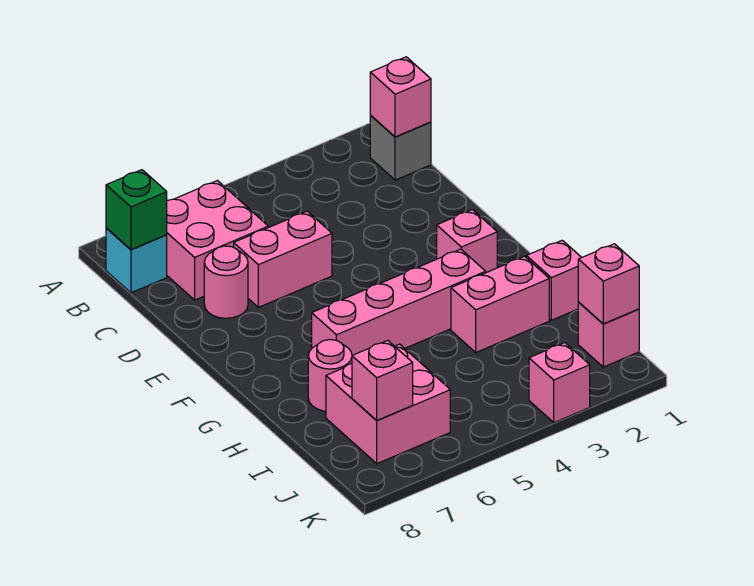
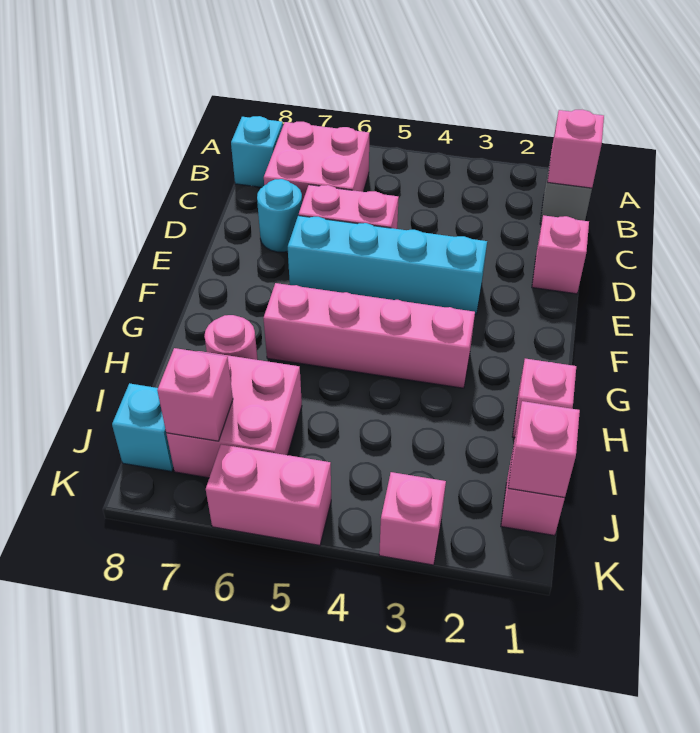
green 1x1 brick [106,170,167,250] -> none
pink 1x1 round brick [204,246,248,318] -> cyan 1x1 round brick [257,179,302,252]
none -> cyan 1x4 brick [288,216,487,314]
pink 1x1 brick [437,210,497,273] -> pink 1x1 brick moved to [532,215,589,294]
pink 1x2 brick [451,256,549,352] -> pink 1x2 brick moved to [206,444,331,545]
none -> cyan 1x1 brick [112,383,173,472]

